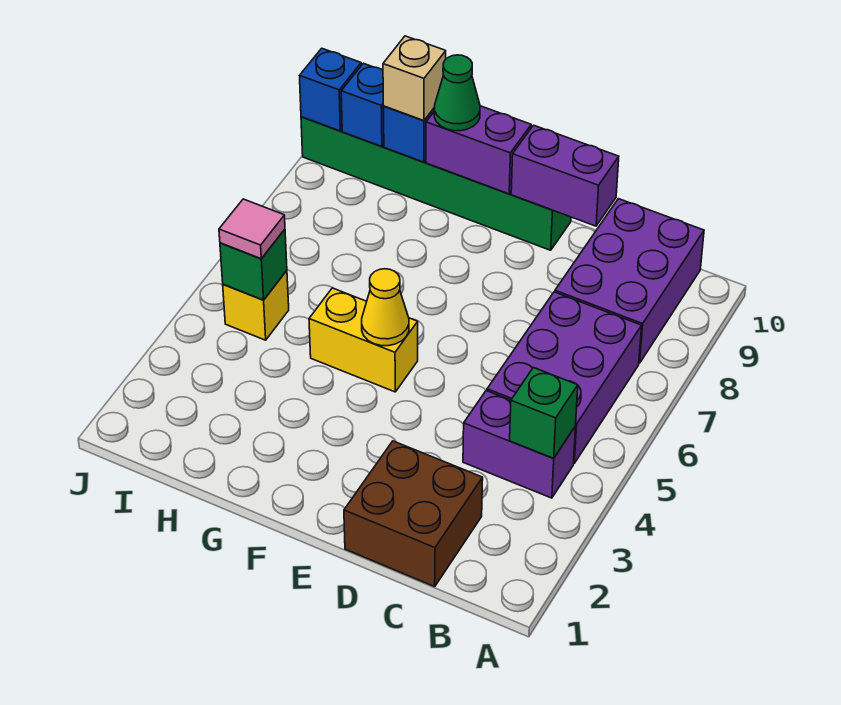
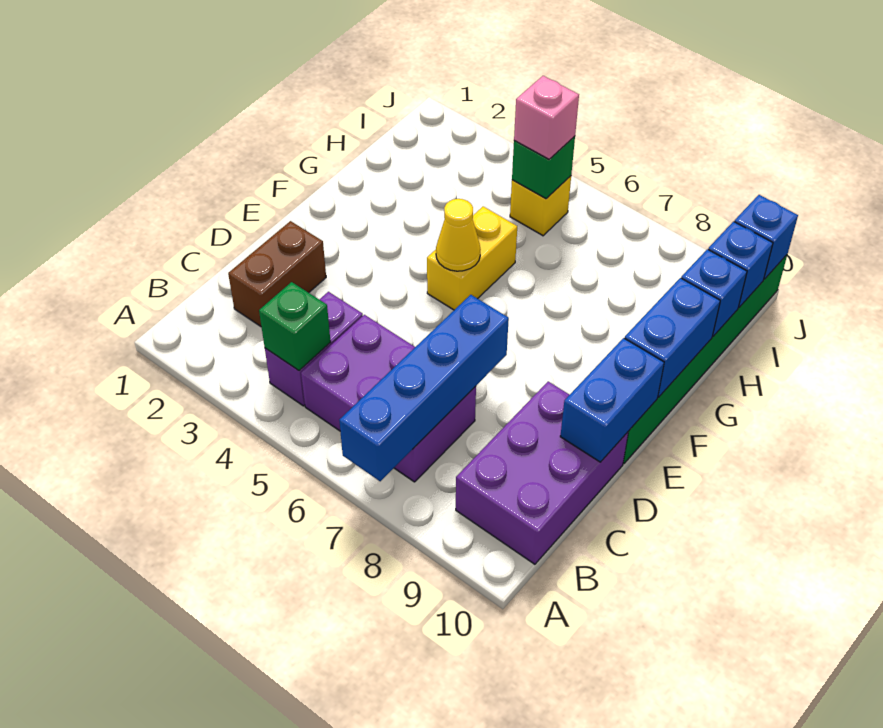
none -> blue 1x4 brick [339,295,509,481]
purple 2x3 brick [555,199,704,363] -> purple 2x3 brick turned to [456,381,628,564]
brown 2x2 brick [344,441,483,587] -> brown 1x2 brick [228,221,326,326]
purple 1x2 brick [511,125,619,226] -> blue 1x2 brick [560,338,664,462]
purple 1x2 brick [426,106,531,194] -> blue 1x2 brick [625,278,720,397]
green 1x1 cone [434,55,480,131] -> none
tan 1x1 brick [383,36,446,121] -> none
pink 1x1 tile [219,199,285,259] -> pink 1x1 brick [514,76,579,159]

